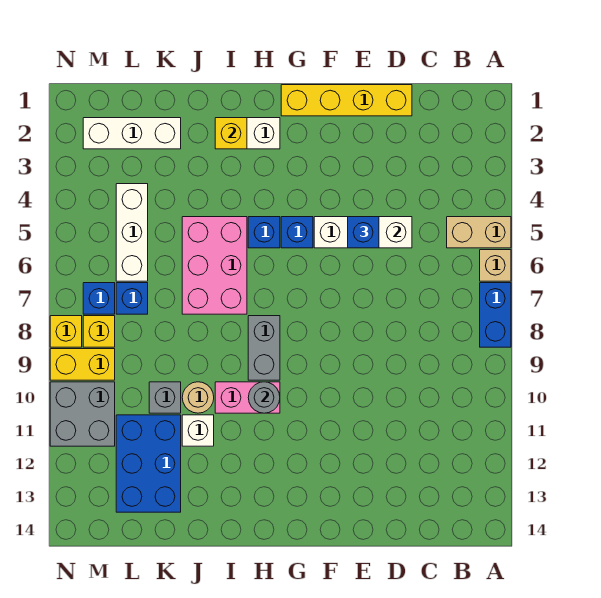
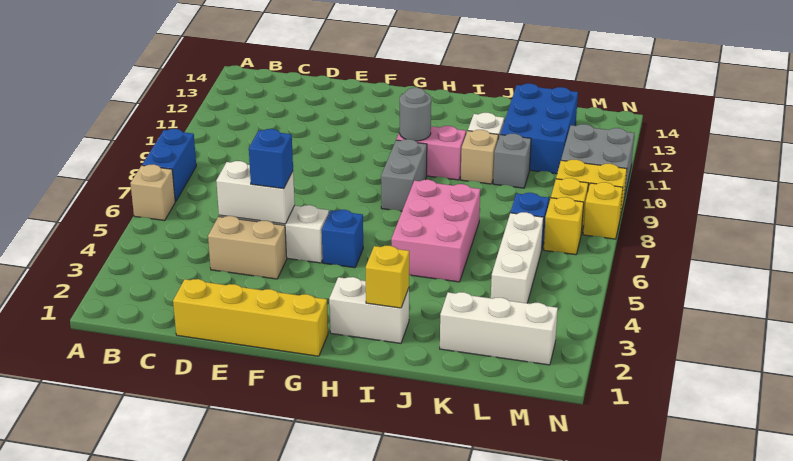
tan 1x2 brick [447,217,511,248] -> tan 1x2 brick moved to [208,216,287,279]
blue 1x1 brick [248,217,280,248] -> none
tan 1x1 round brick [182,382,214,413] -> tan 1x1 brick [461,130,498,184]
blue 1x1 brick [83,283,115,314] -> yellow 1x1 brick [544,197,584,255]

